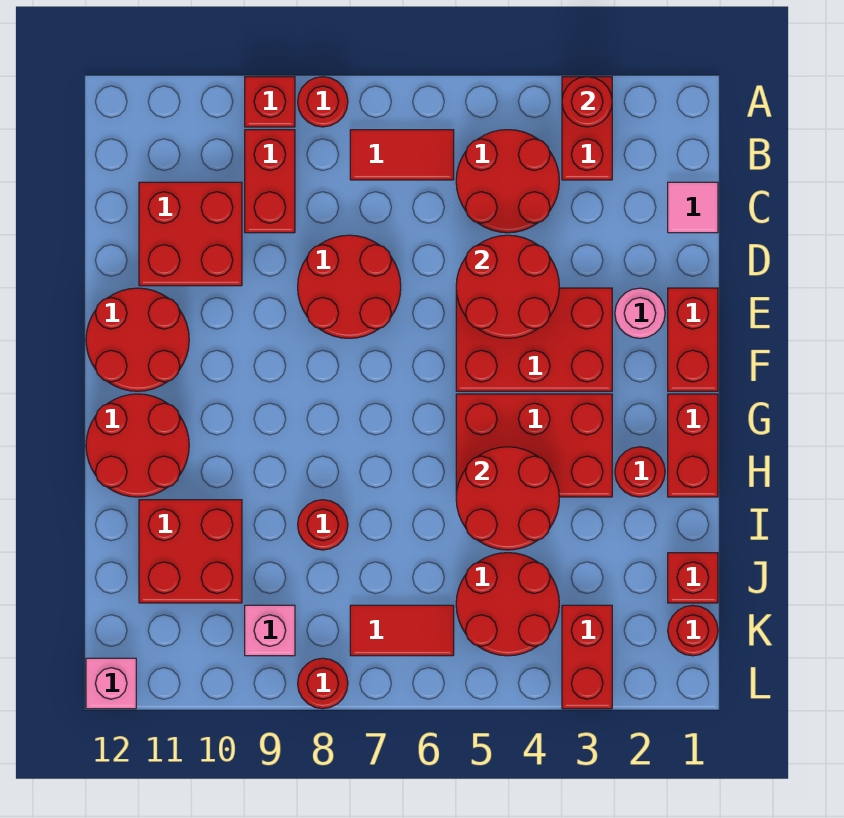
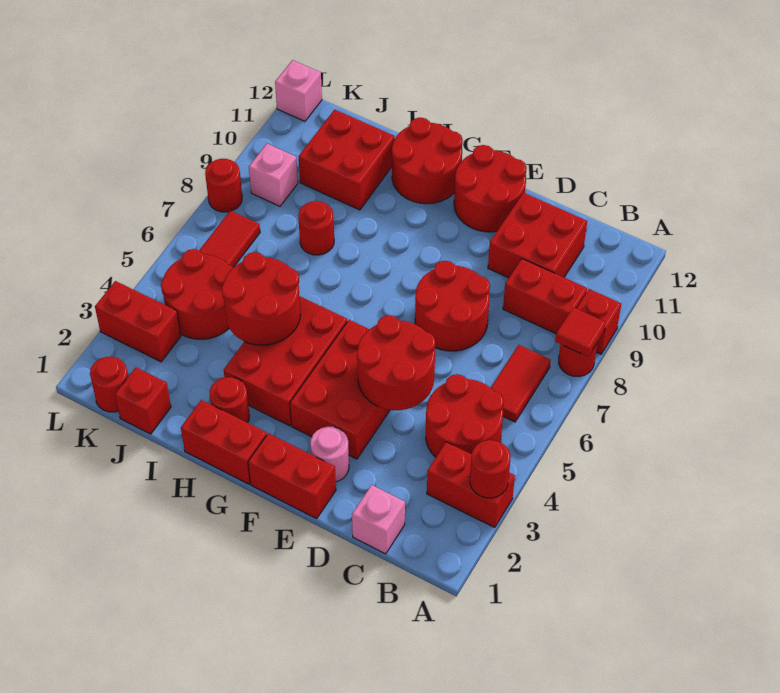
none -> red 1x1 tile [555,307,606,357]
pink 1x1 tile [668,182,718,233] -> pink 1x1 brick [352,485,405,554]

